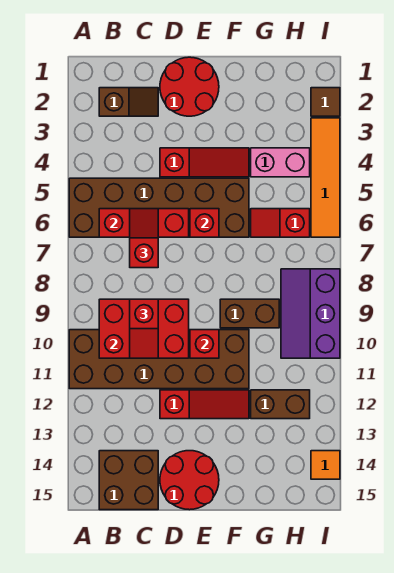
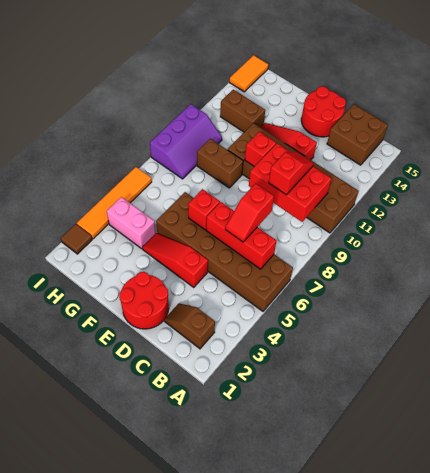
red 1x2 slope [251,209,310,237] -> none
orange 1x1 tile [311,451,340,479] -> orange 1x2 tile [230,55,268,92]

